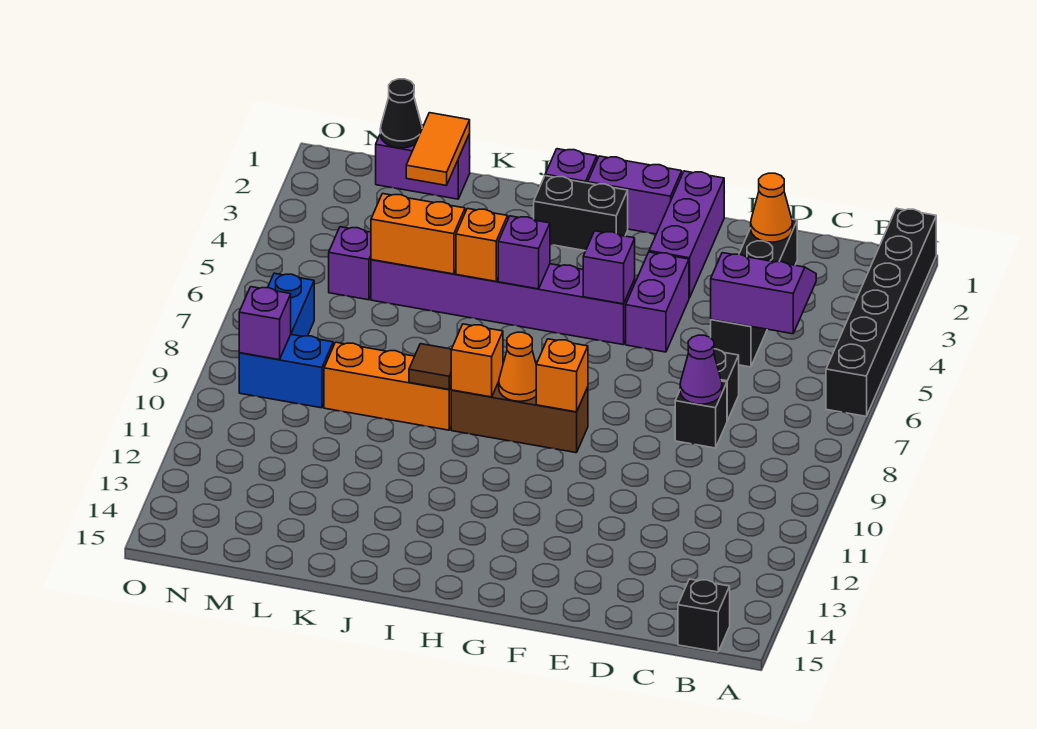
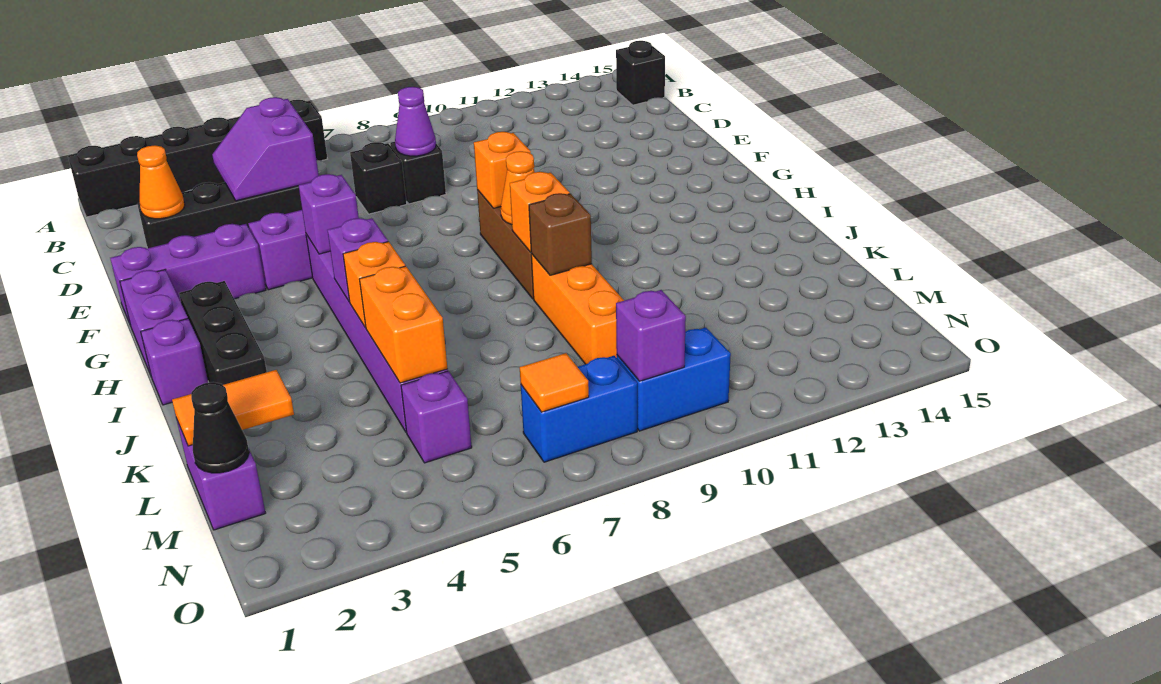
black 1x2 brick [534,176,628,251] -> black 1x3 brick [179,281,267,385]
brown 1x1 tile [409,344,452,389] -> brown 1x1 brick [529,193,592,275]
blue 1x2 brick [239,335,333,408] -> blue 1x2 brick turned to [617,328,731,431]
none -> orange 1x1 tile [520,353,589,412]

